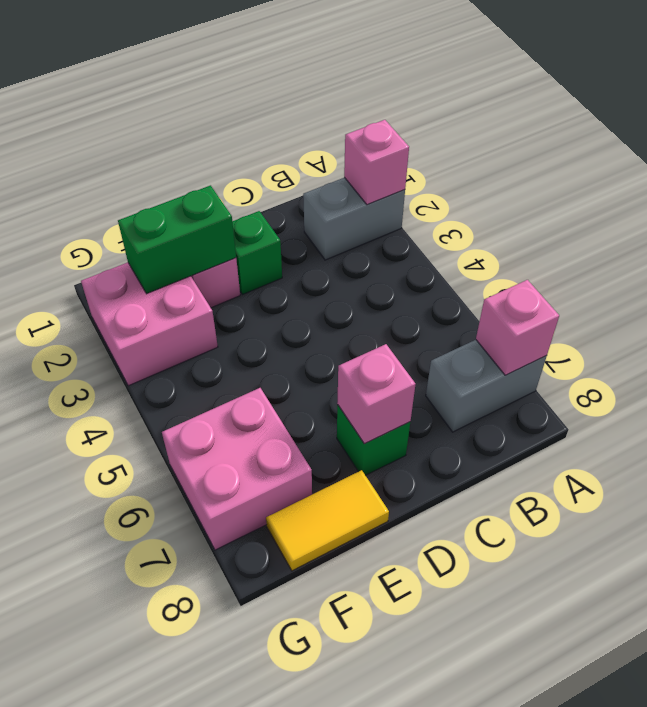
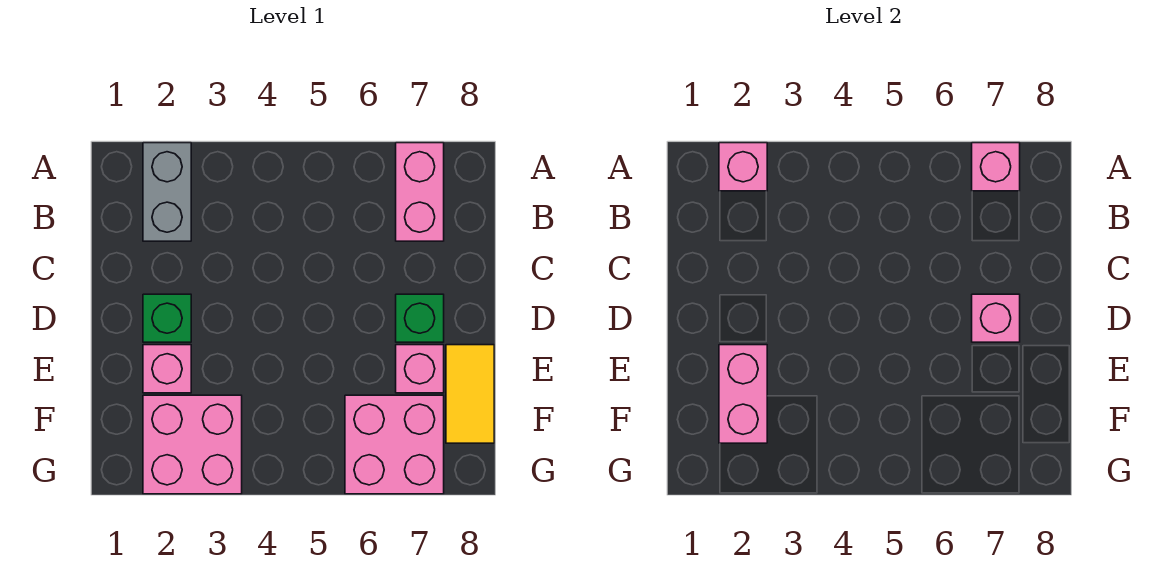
grey 1x2 brick [426,340,547,432] -> pink 1x2 brick [396,143,444,241]
green 1x2 brick [118,185,236,294] -> pink 1x2 brick [719,345,767,443]
none -> pink 1x1 brick [396,345,444,393]

